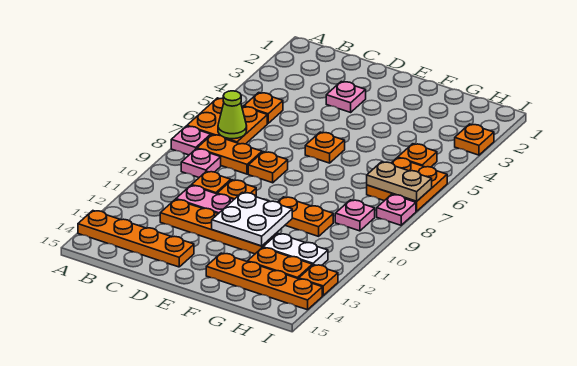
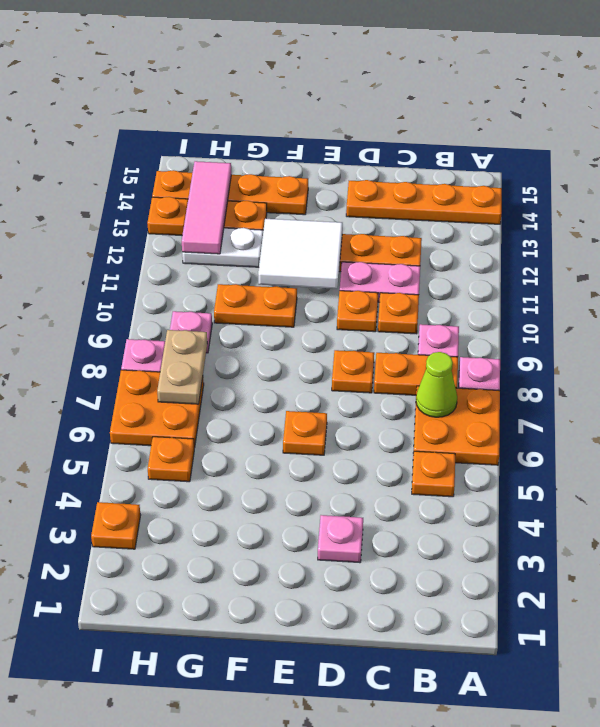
white 2x2 plate [212,192,292,246] -> white 2x2 tile [258,219,343,289]
tan 1x2 plate [367,162,432,201] -> tan 1x2 plate turned to [157,330,207,404]
none -> pink 1x3 tile [182,161,231,254]

